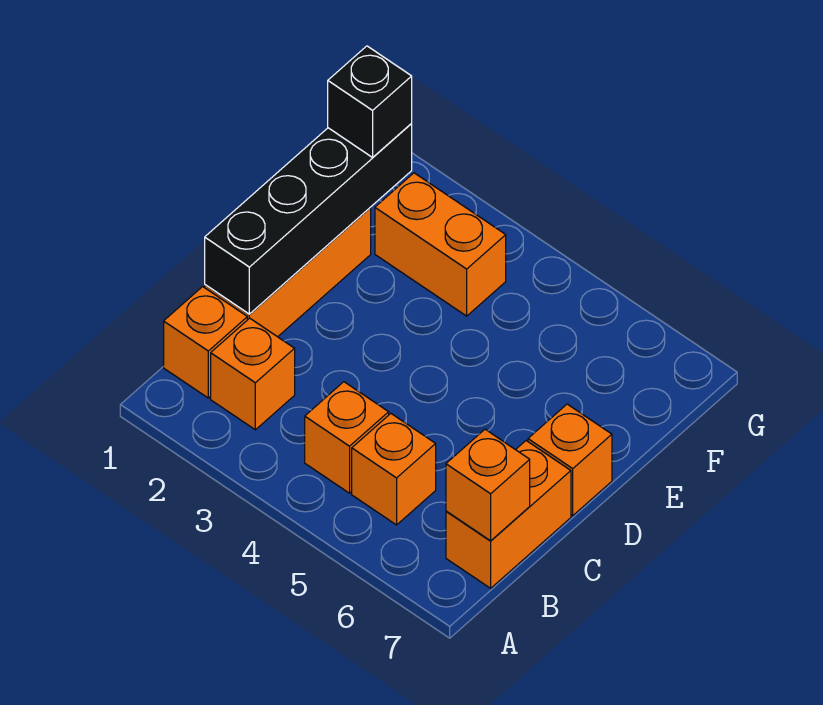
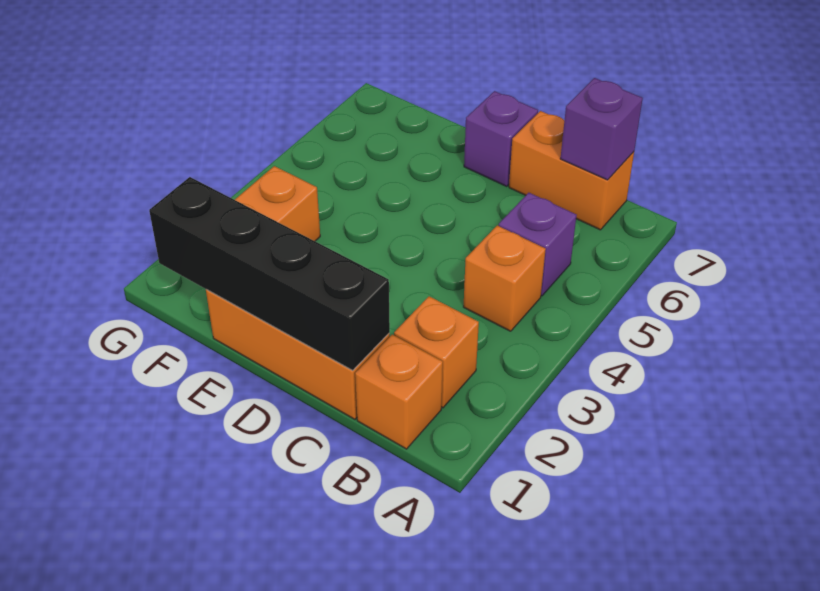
orange 1x1 brick [352,414,436,525] -> purple 1x1 brick [499,193,577,296]
orange 1x1 brick [446,429,530,541] -> purple 1x1 brick [560,78,643,180]
orange 1x1 brick [528,404,612,516] -> purple 1x1 brick [464,91,538,186]
black 1x1 brick [328,46,412,157] -> none

